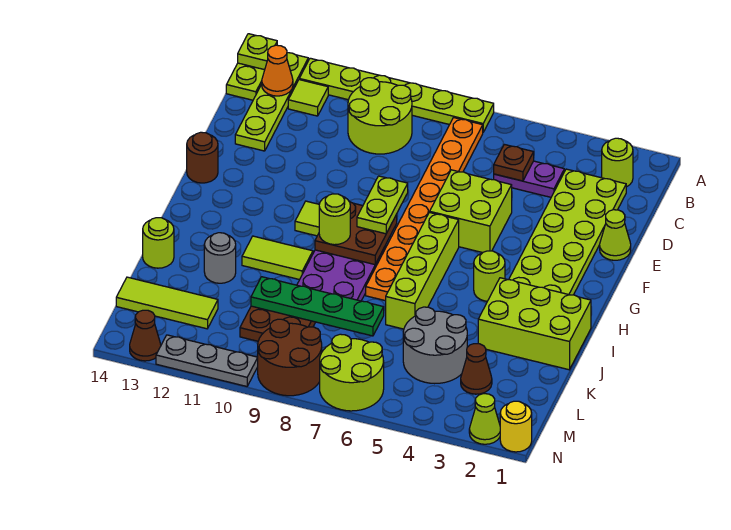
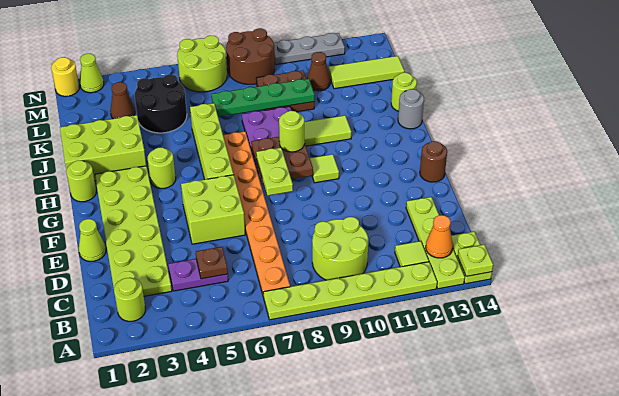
none -> lime 1x1 round brick [66,161,96,202]
grey 1x1 round brick [204,233,236,283] -> grey 1x1 round brick moved to [398,89,424,129]
grey 2x2 round brick [403,307,467,384] -> black 2x2 round brick [135,74,187,133]
brown 1x1 cone [130,310,161,361] -> brown 1x1 cone moved to [307,52,330,91]

